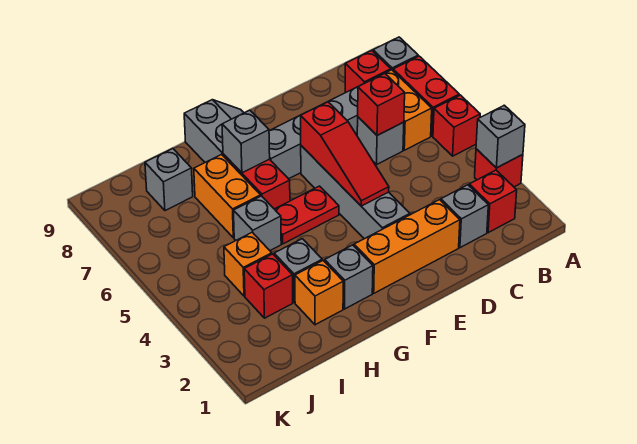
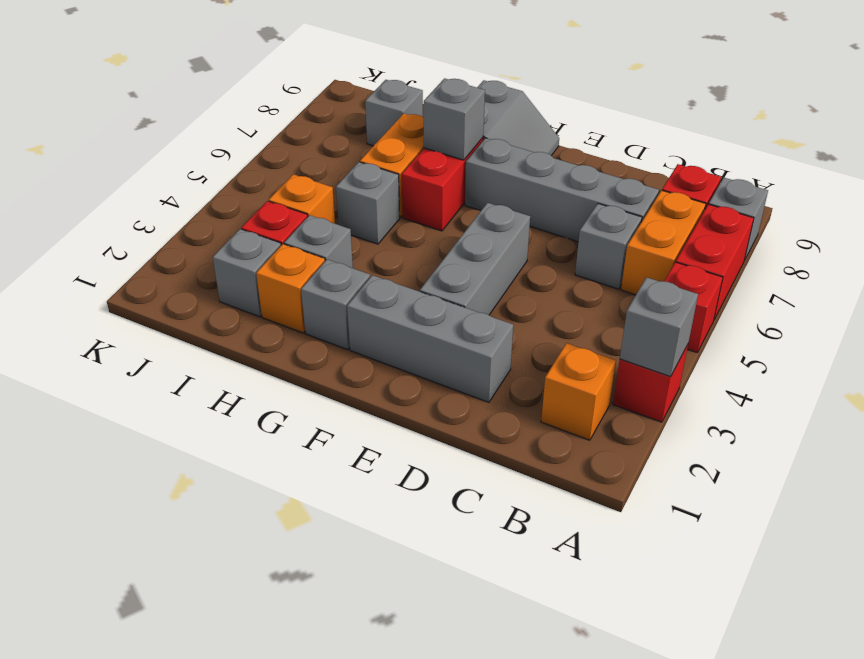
red 1x1 brick [469,170,517,233] -> orange 1x1 brick [541,343,616,440]
grey 1x1 brick [441,185,488,248] -> grey 1x1 brick moved to [213,229,281,317]
red 1x1 brick [358,73,405,135] -> none
orange 1x3 brick [354,200,460,293] -> grey 1x3 brick [347,275,513,402]
grey 1x4 brick [301,146,410,239] -> grey 1x3 brick [420,203,530,315]
red 1x3 slope [301,102,389,206] -> none
red 1x2 plate [275,186,339,244] -> none

